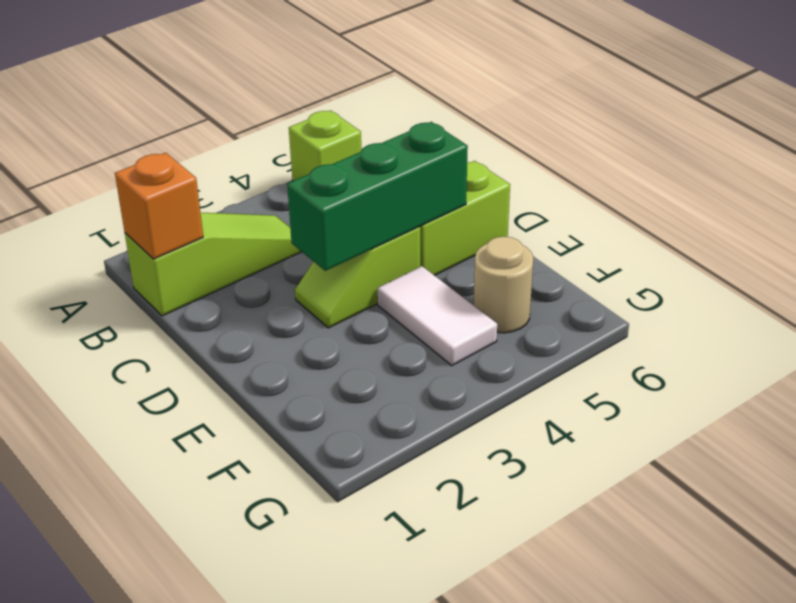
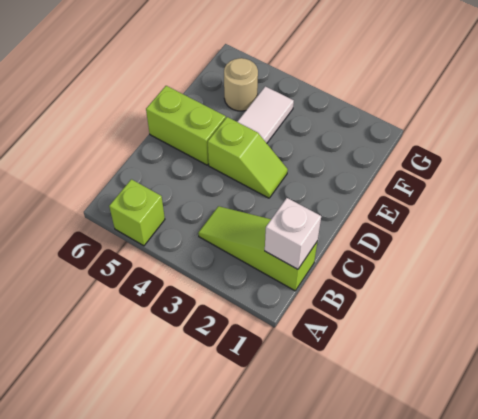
orange 1x1 brick [115,153,203,259] -> white 1x1 brick [265,198,321,269]
green 1x3 brick [287,122,468,271] -> none

